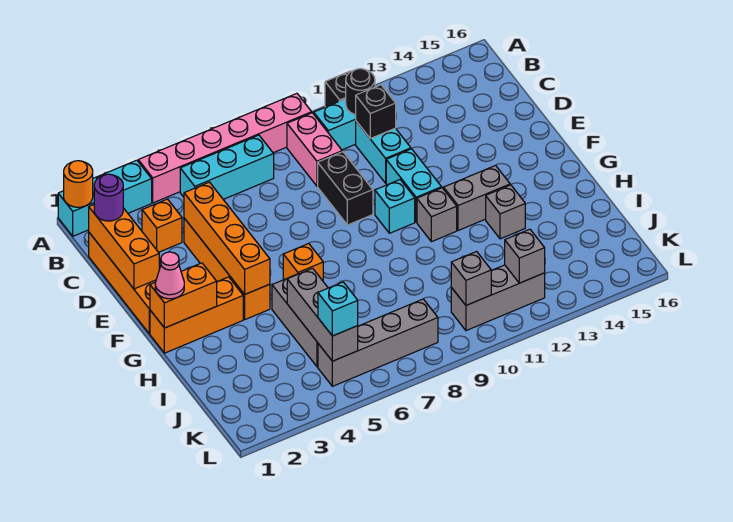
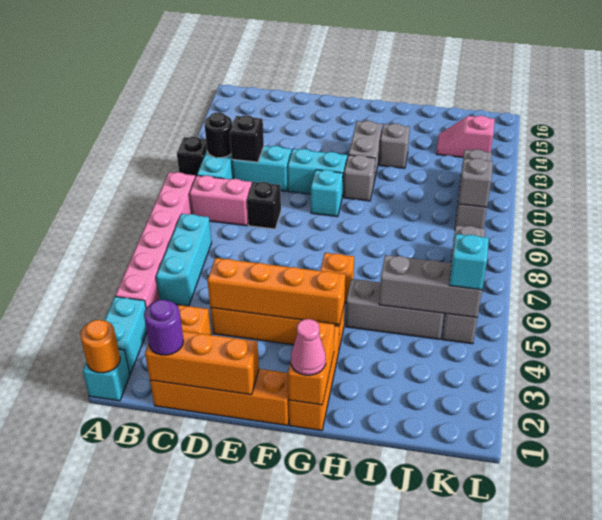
black 1x2 brick [318,152,373,225] -> black 1x1 brick [247,182,281,229]
none -> pink 1x2 slope [436,116,495,157]
grey 1x1 brick [505,229,545,283] -> none

